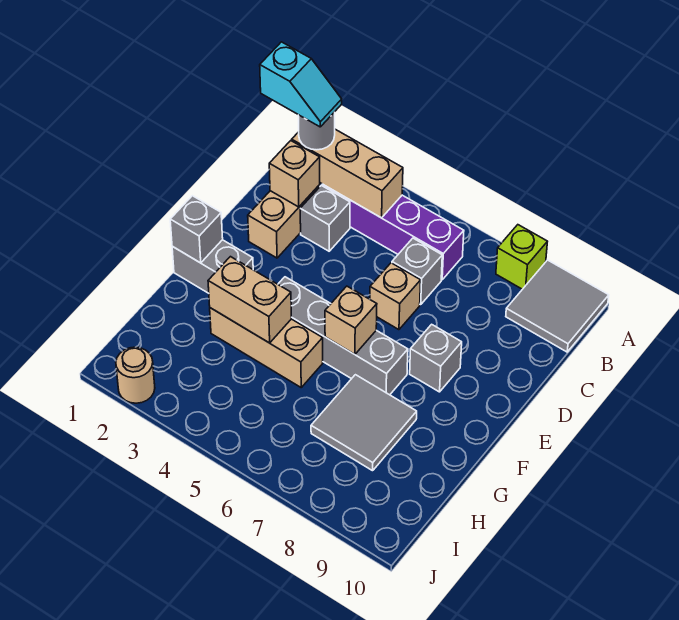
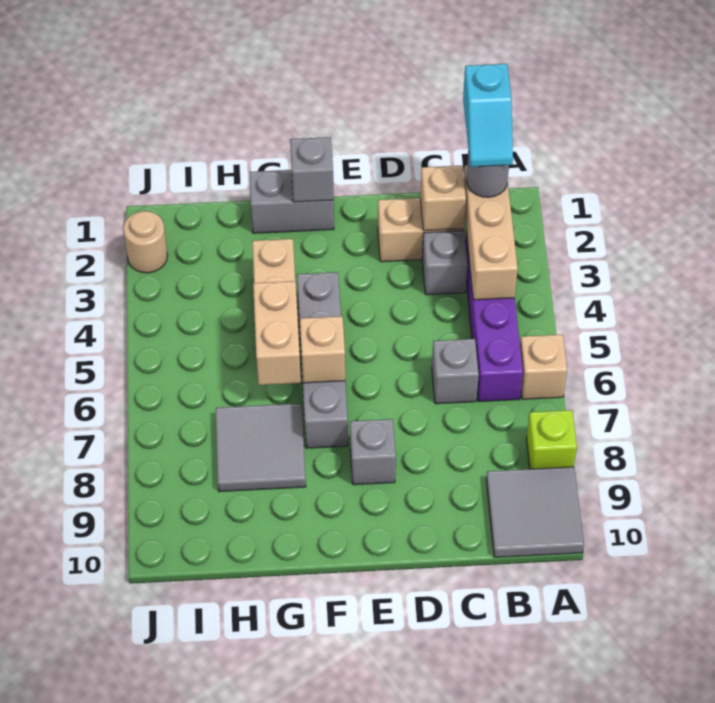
tan 1x1 brick [370,263,421,330] -> tan 1x1 brick moved to [520,334,567,399]
grey 1x2 brick [172,240,253,293] -> grey 1x2 brick turned to [250,170,334,233]
tan 1x2 brick [208,257,292,343] -> tan 1x2 brick moved to [253,281,301,385]

